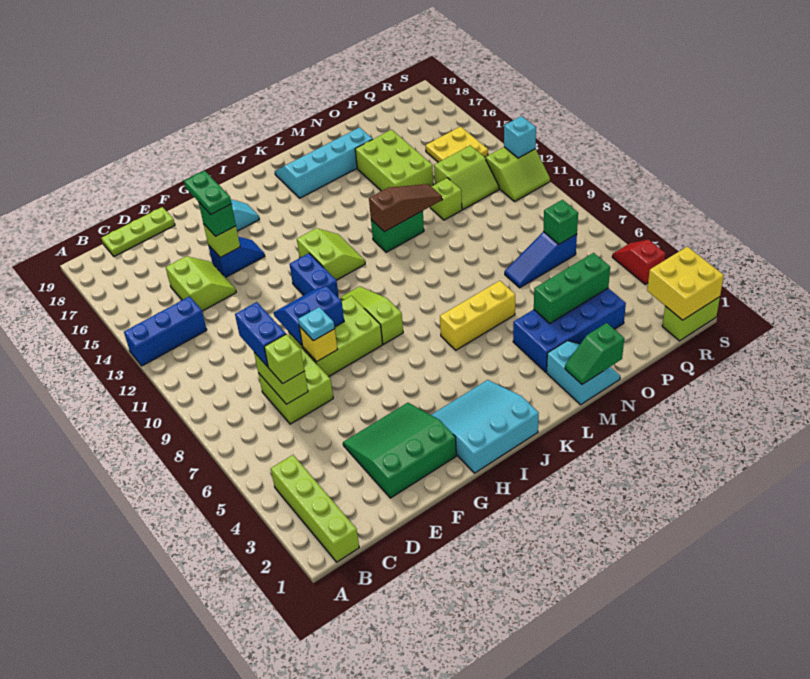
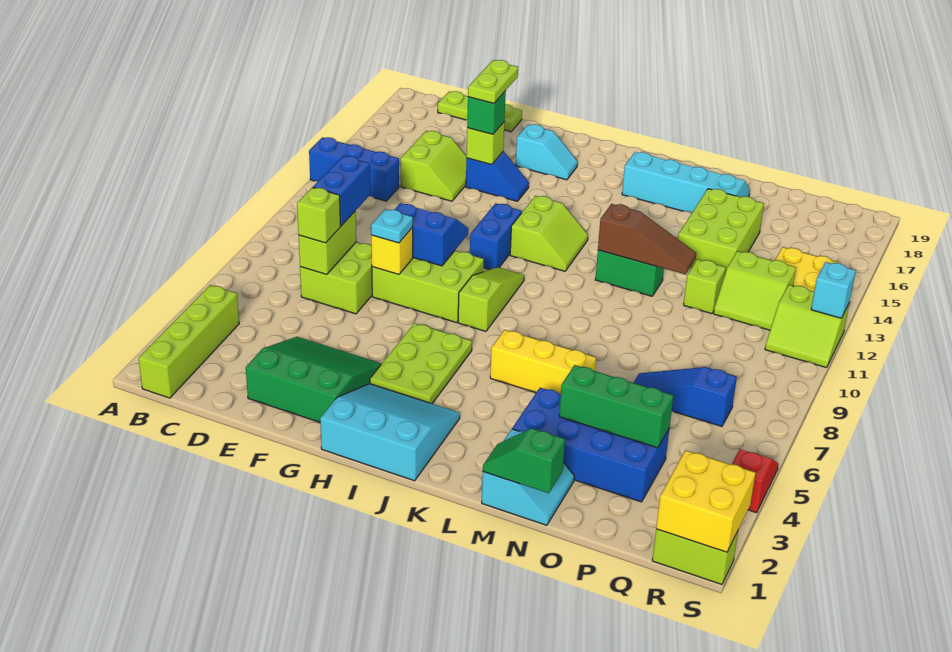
green 1x2 plate [184,171,232,214] -> lime 1x2 plate [468,60,518,103]
none -> lime 2x3 plate [370,323,472,404]
green 1x1 brick [543,200,578,244] -> none

